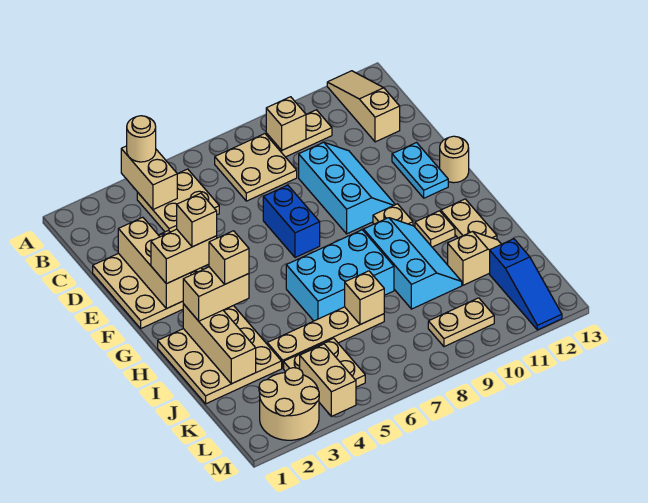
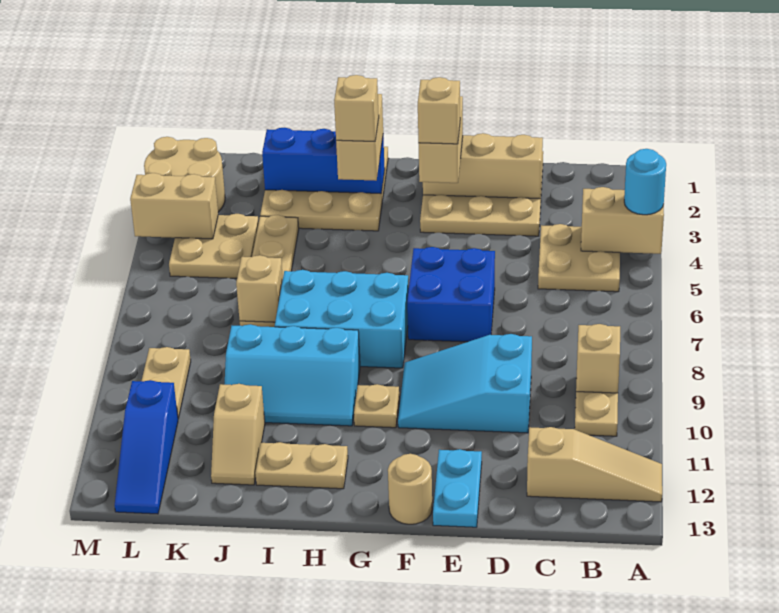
tan 1x1 round brick [127,116,156,162] -> cyan 1x1 round brick [624,149,666,215]
tan 2x2 plate [215,134,297,201] -> none
cyan 2x3 slope [299,142,395,234] -> cyan 2x3 slope turned to [398,334,532,433]
blue 1x2 brick [263,185,320,258] -> blue 2x2 brick [407,247,495,342]
cyan 1x2 plate [392,143,448,198] -> cyan 1x2 plate turned to [433,449,482,527]
tan 1x3 brick [183,304,256,384] -> blue 1x3 brick [262,128,385,193]
cyan 2x3 brick [286,230,394,321] -> cyan 2x3 brick turned to [275,270,409,368]
tan 1x1 plate [415,211,455,247] -> none
blue 1x3 slope [490,239,562,330] -> blue 1x3 slope turned to [115,380,178,514]

